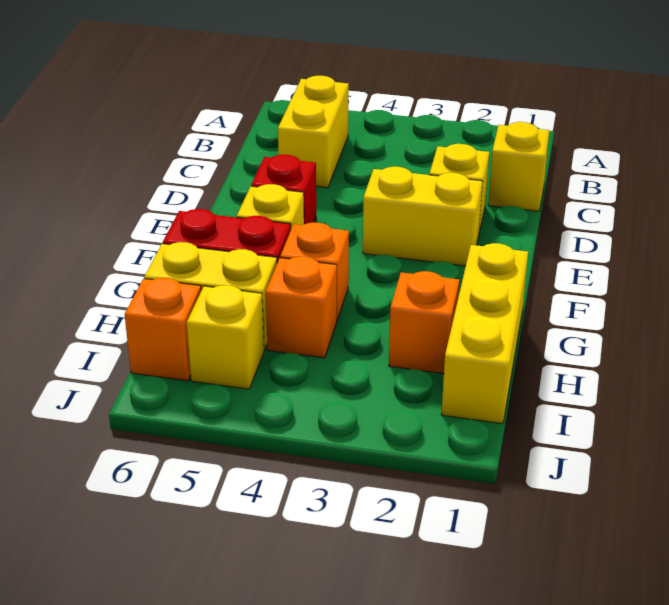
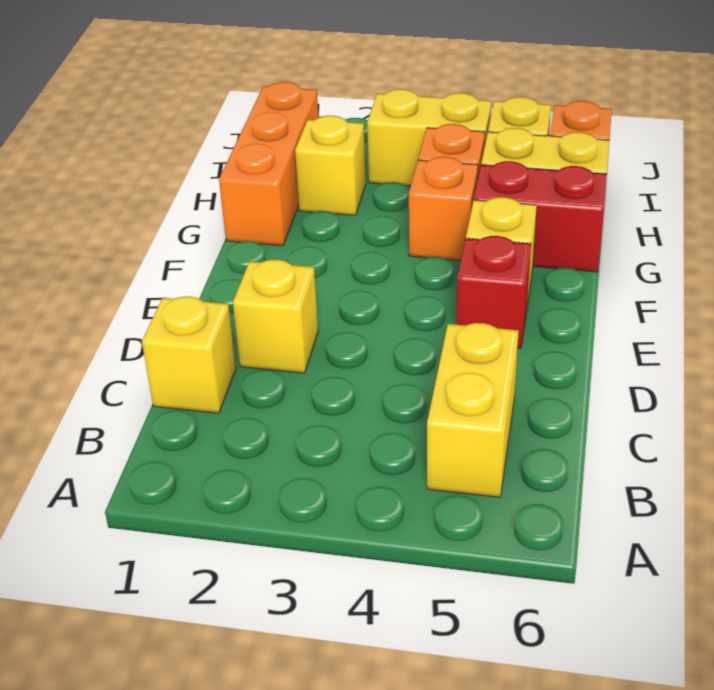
yellow 1x2 brick [363,167,483,266] -> yellow 1x2 brick moved to [367,89,491,186]
yellow 1x3 brick [441,243,528,424] -> orange 1x3 brick [219,82,319,246]
orange 1x1 brick [389,271,459,374] -> yellow 1x1 brick [295,116,366,215]

